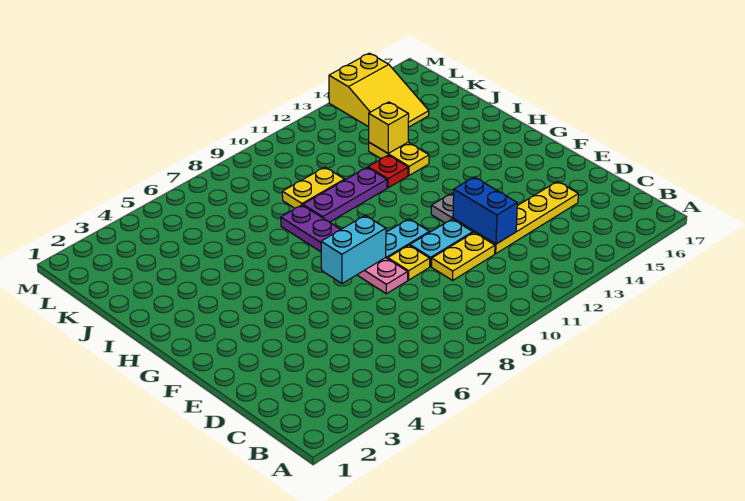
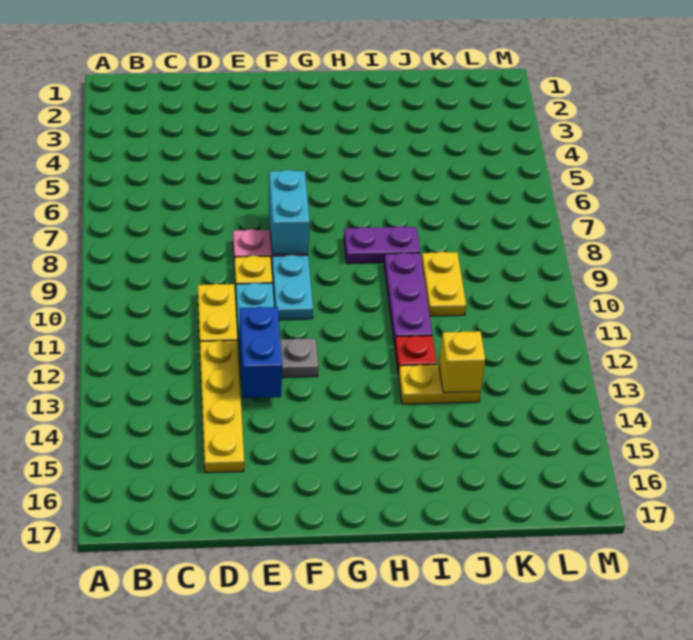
blue 1x2 brick [453,177,517,244] -> blue 1x2 brick turned to [239,307,282,398]
yellow 2x3 slope [329,53,429,127] -> none

